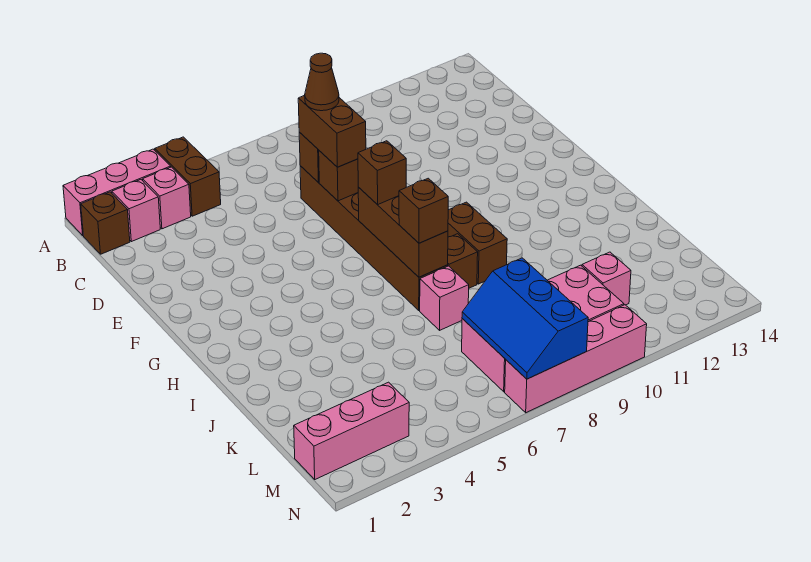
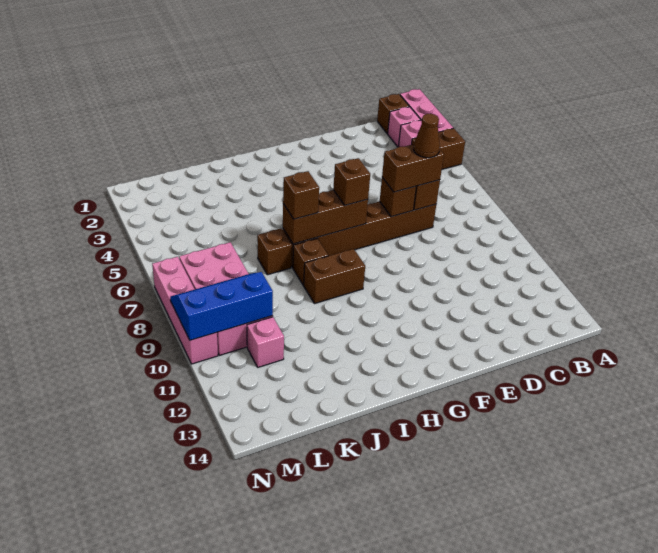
pink 1x1 brick [420,266,469,330] -> brown 1x1 brick [257,228,292,275]
blue 2x3 slope [462,258,588,379] -> blue 2x3 slope moved to [170,272,273,340]
pink 1x3 brick [294,382,409,479] -> none

